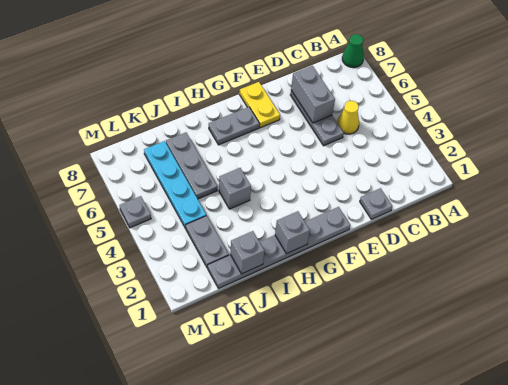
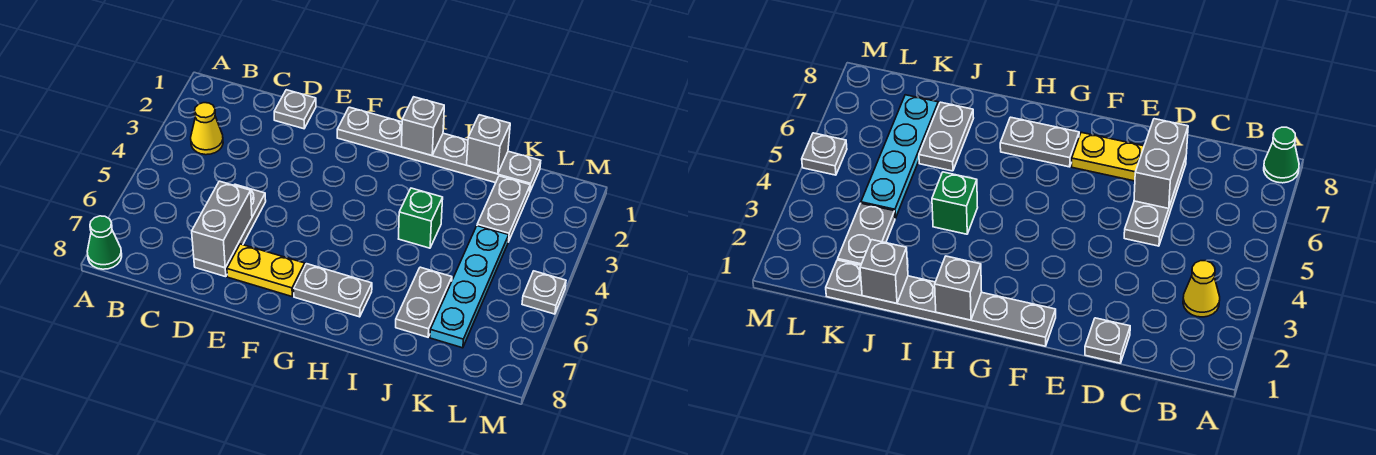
yellow 1x1 cone [337,101,359,134] -> yellow 1x1 cone moved to [191,103,223,155]
yellow 1x2 plate [239,82,280,128] -> yellow 1x2 plate turned to [227,244,305,296]
grey 1x1 brick [219,168,251,209] -> green 1x1 brick [399,188,443,248]
grey 1x3 plate [166,132,218,199] -> grey 1x2 plate [396,267,452,337]

